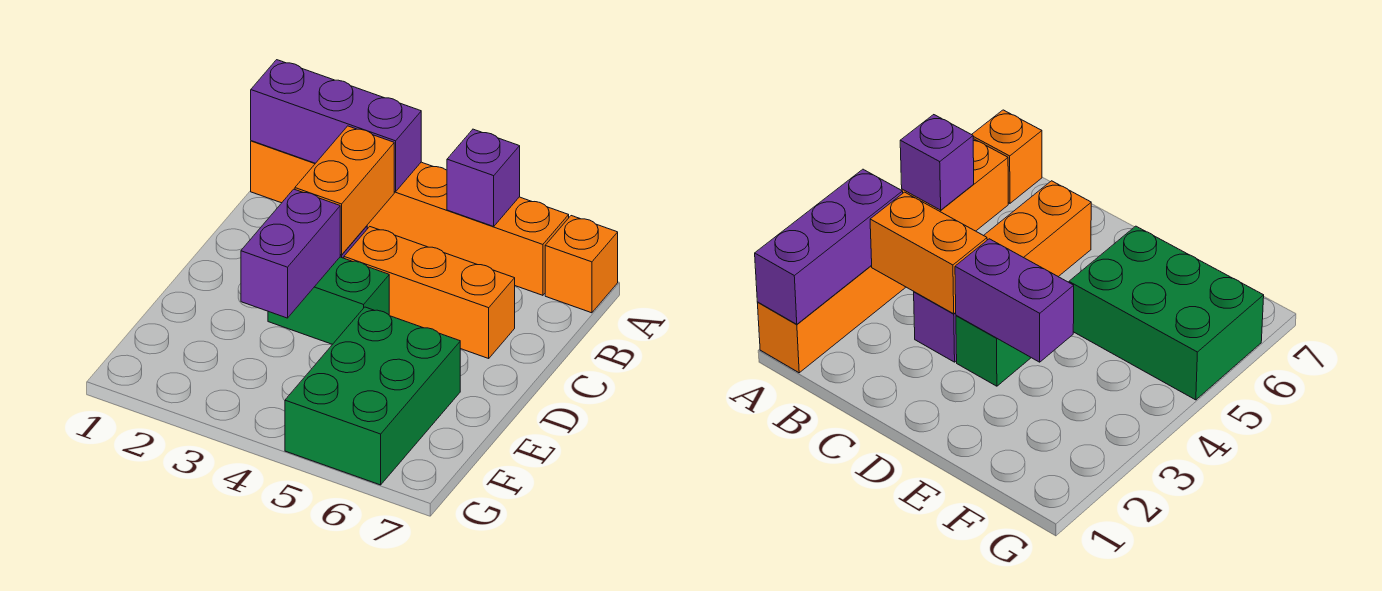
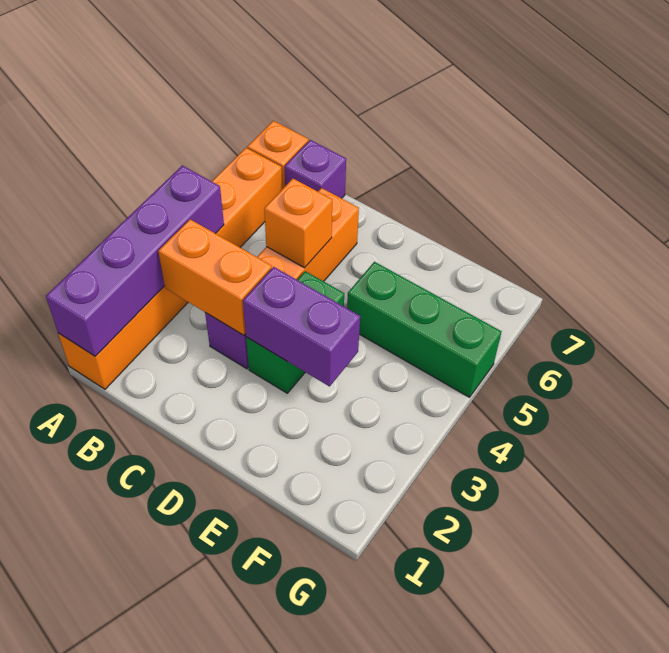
purple 1x3 brick [251,60,421,192] -> purple 1x4 brick [46,165,224,356]
purple 1x1 brick [447,129,520,226] -> purple 1x1 brick moved to [285,140,346,198]
none -> orange 1x1 brick [264,179,332,268]
green 2x3 brick [285,307,460,485] -> green 1x3 brick [347,262,502,397]

